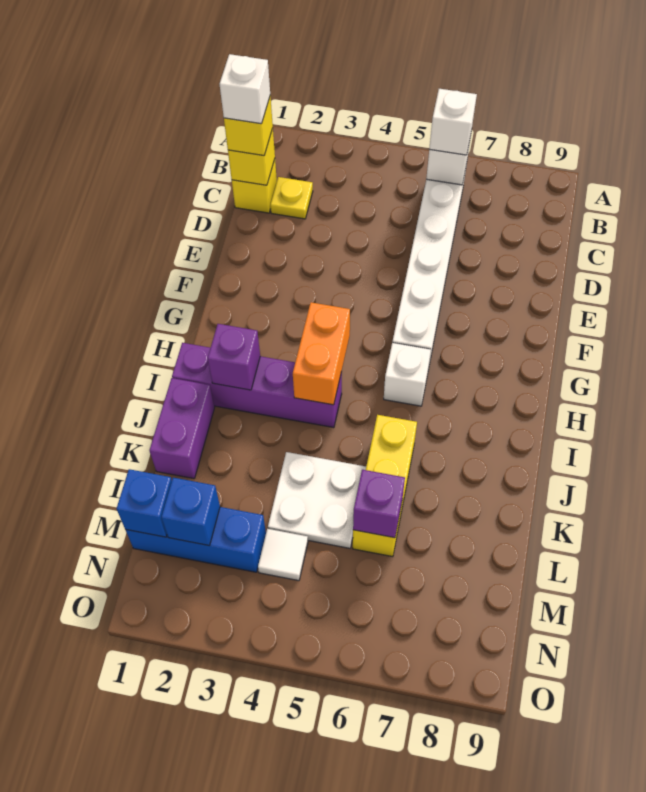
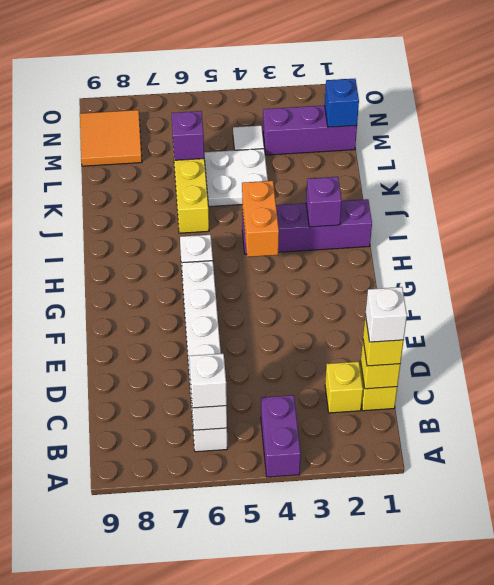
yellow 1x1 plate [270,177,313,219] -> yellow 1x1 brick [325,362,363,413]
purple 1x2 brick [150,378,214,479] -> purple 1x2 brick moved to [261,395,301,477]
blue 1x3 brick [126,507,266,572] -> purple 1x3 brick [263,105,357,155]
blue 1x1 brick [161,478,220,546] -> none
none -> orange 2x2 tile [80,110,142,166]

